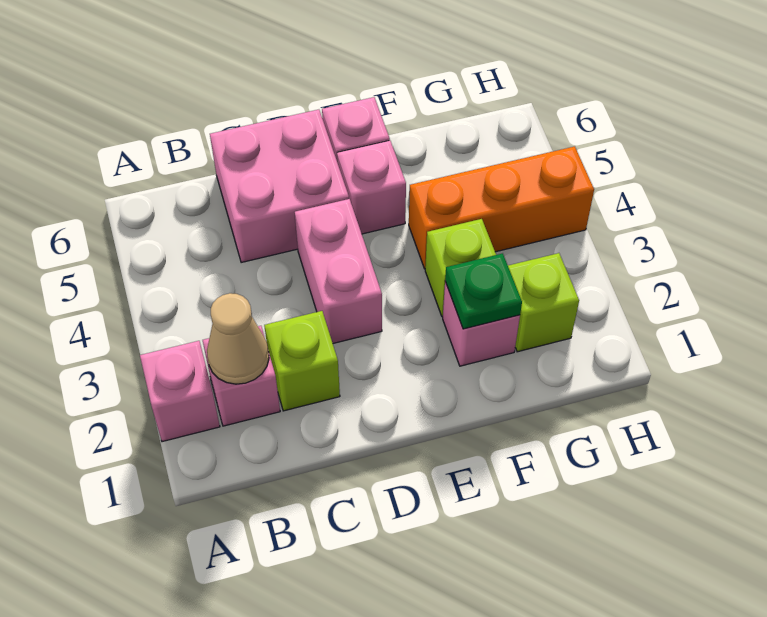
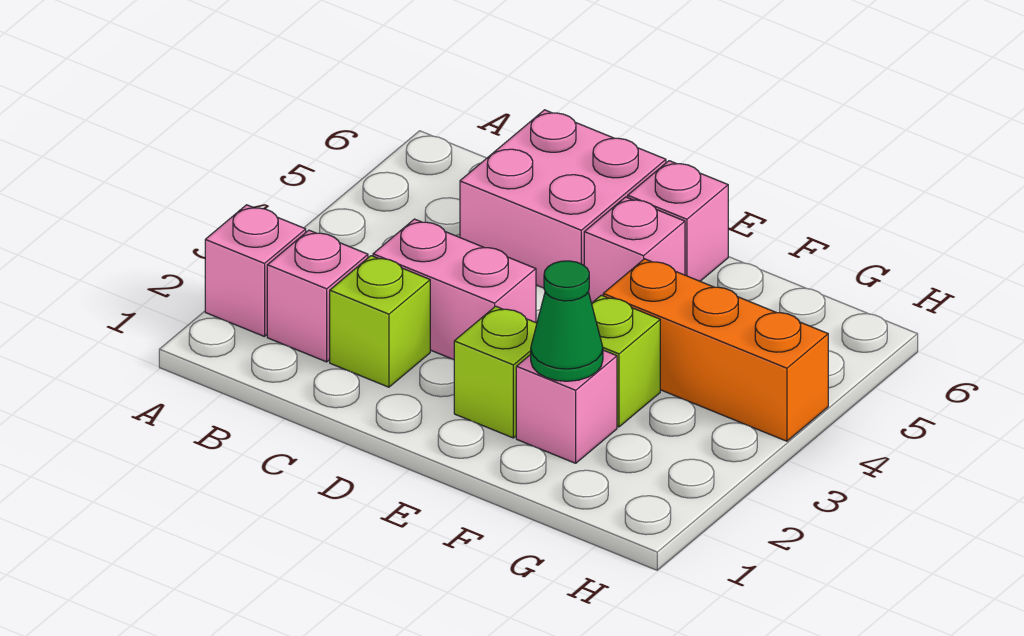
tan 1x1 cone [207,293,269,384] -> none
pink 1x2 brick [295,199,382,343] -> pink 1x2 brick turned to [373,219,536,360]
green 1x1 plate [445,253,522,329] -> green 1x1 cone [531,261,603,381]
lime 1x1 brick [508,253,579,352] -> lime 1x1 brick moved to [454,306,537,438]

